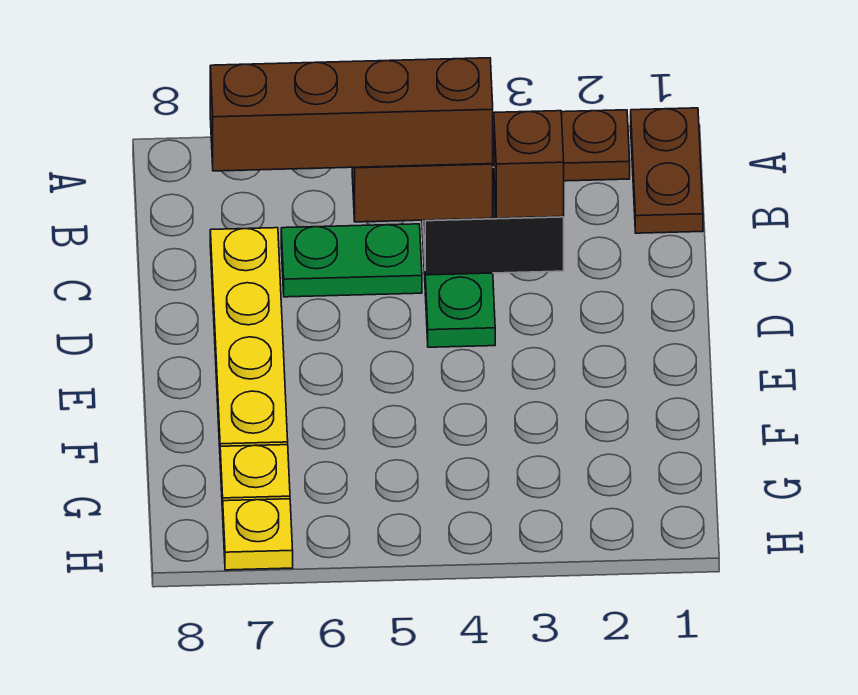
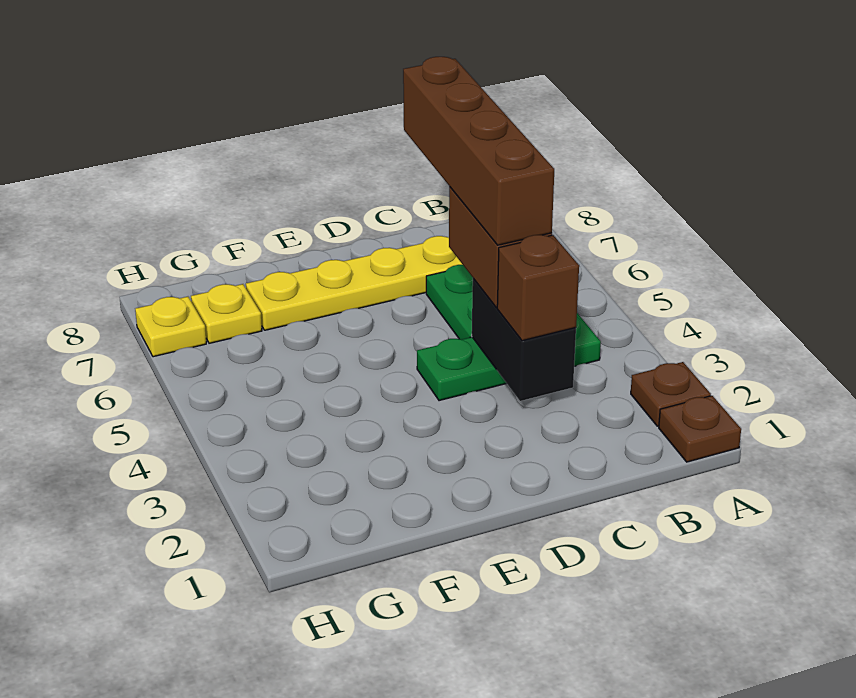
brown 1x2 plate [631,108,703,233] -> brown 1x1 plate [659,396,741,462]

